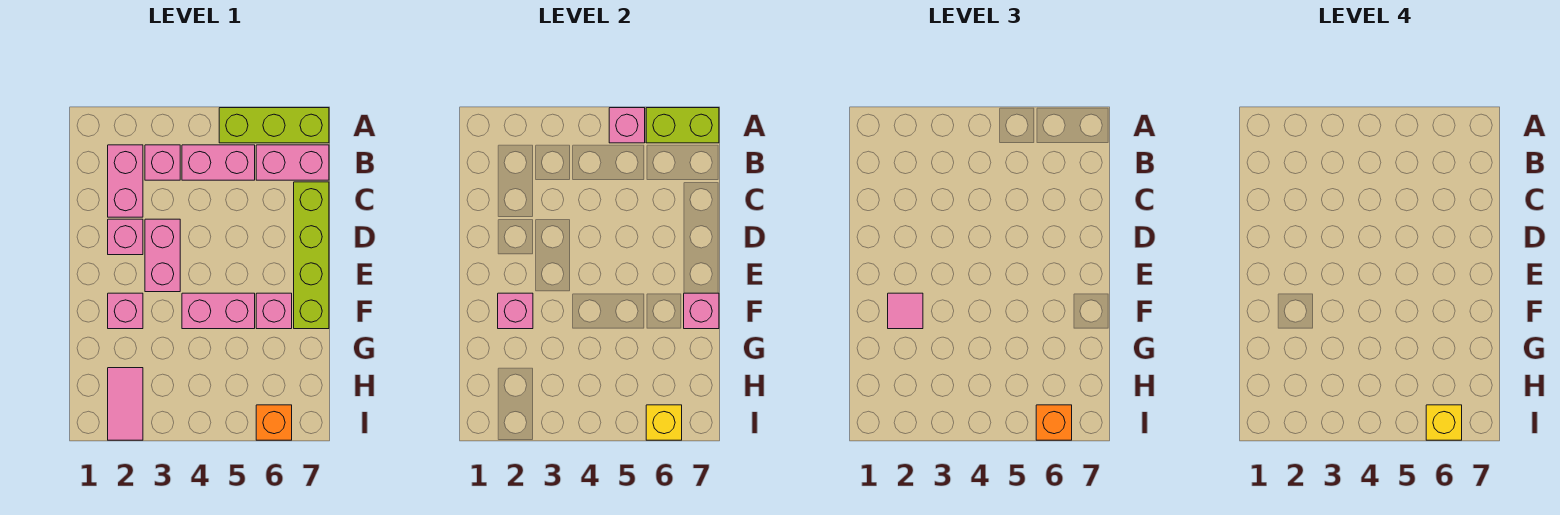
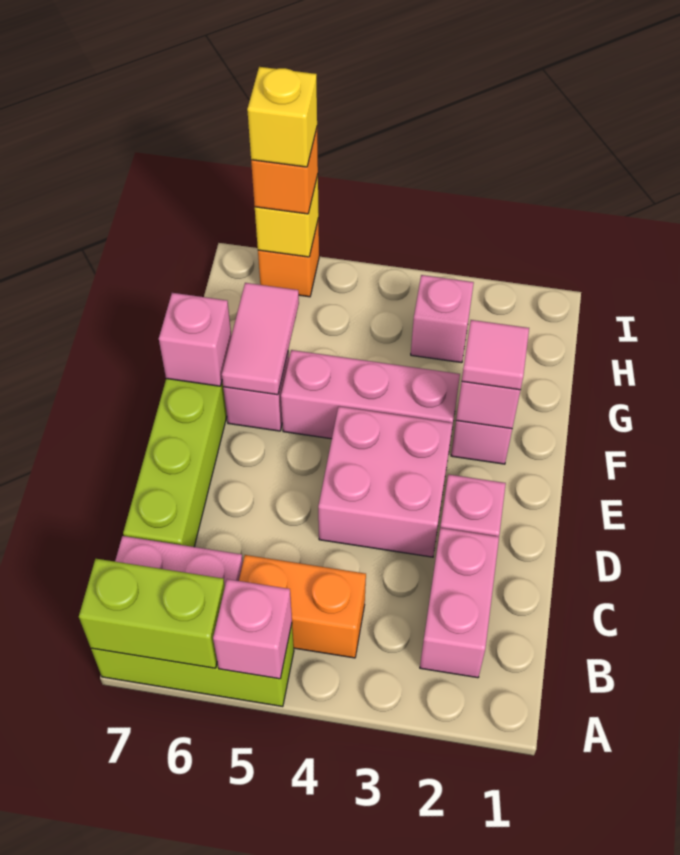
pink 1x1 brick [145,145,180,180] -> pink 1x1 brick moved to [411,275,474,363]
pink 1x2 brick [182,145,255,180] -> orange 1x2 brick [239,555,366,658]
pink 1x2 brick [145,219,180,292] -> pink 2x2 brick [318,406,453,557]
pink 1x2 brick [182,293,255,329] -> pink 1x3 brick [281,350,460,439]
pink 1x2 tile [108,368,143,440] -> pink 1x2 tile moved to [222,283,299,395]

